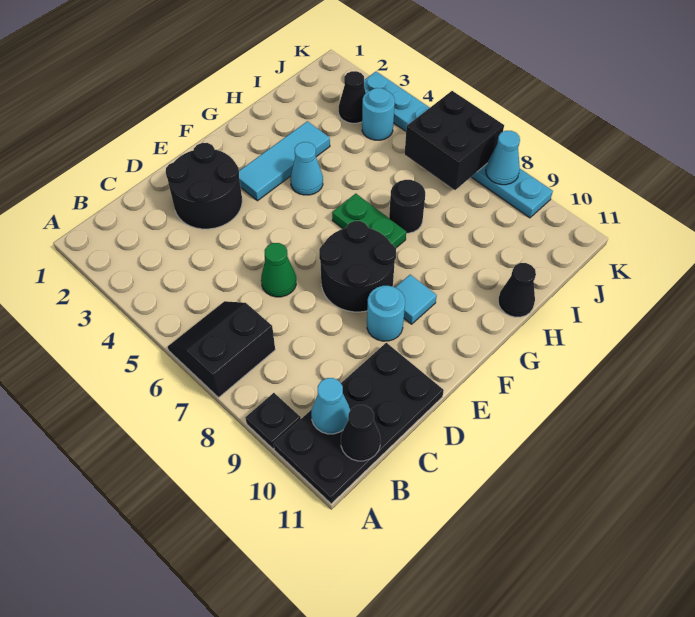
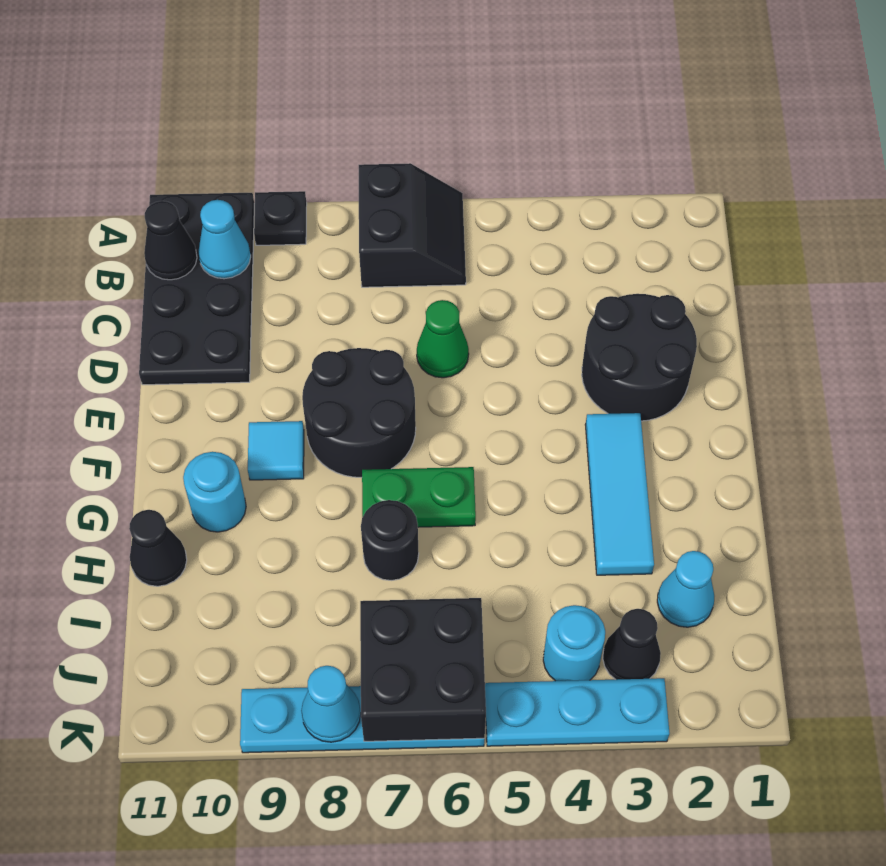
cyan 1x1 round brick [367,286,405,341] -> cyan 1x1 round brick moved to [183,452,246,532]
cyan 1x1 cone [290,142,323,195] -> cyan 1x1 cone moved to [657,551,714,627]

